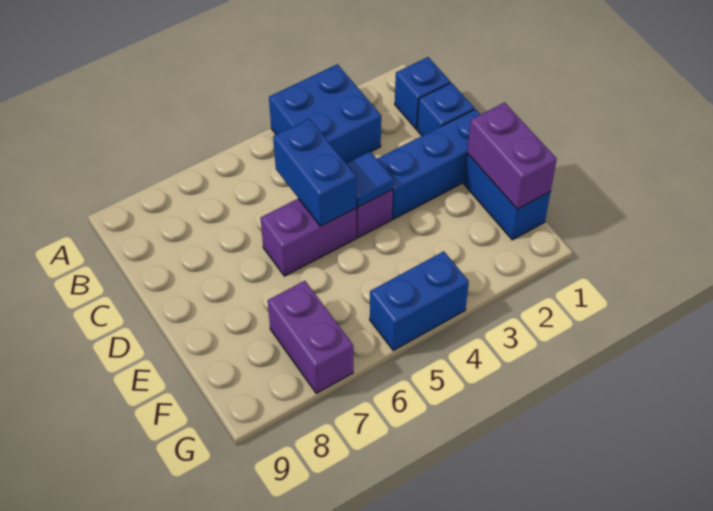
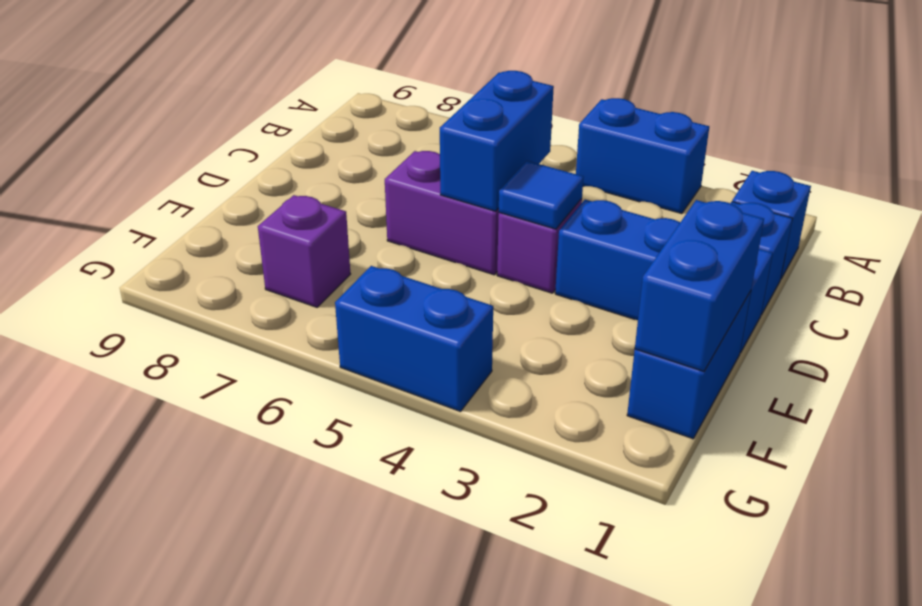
blue 2x2 brick [269,64,381,163] -> blue 1x2 brick [576,98,709,214]
purple 1x2 brick [467,103,557,209] -> blue 1x2 brick [635,200,764,371]
purple 1x2 brick [268,281,353,393] -> purple 1x1 brick [258,195,350,307]

